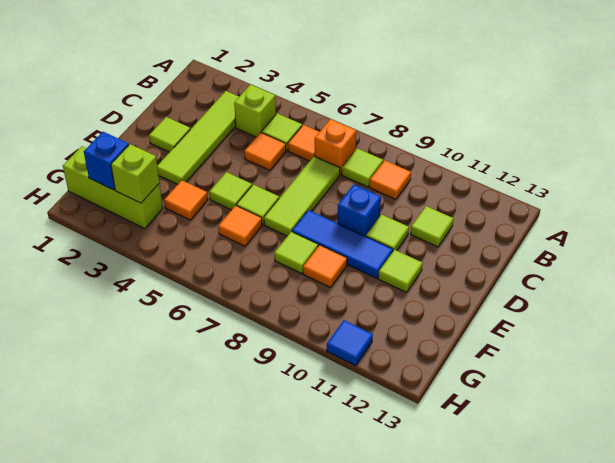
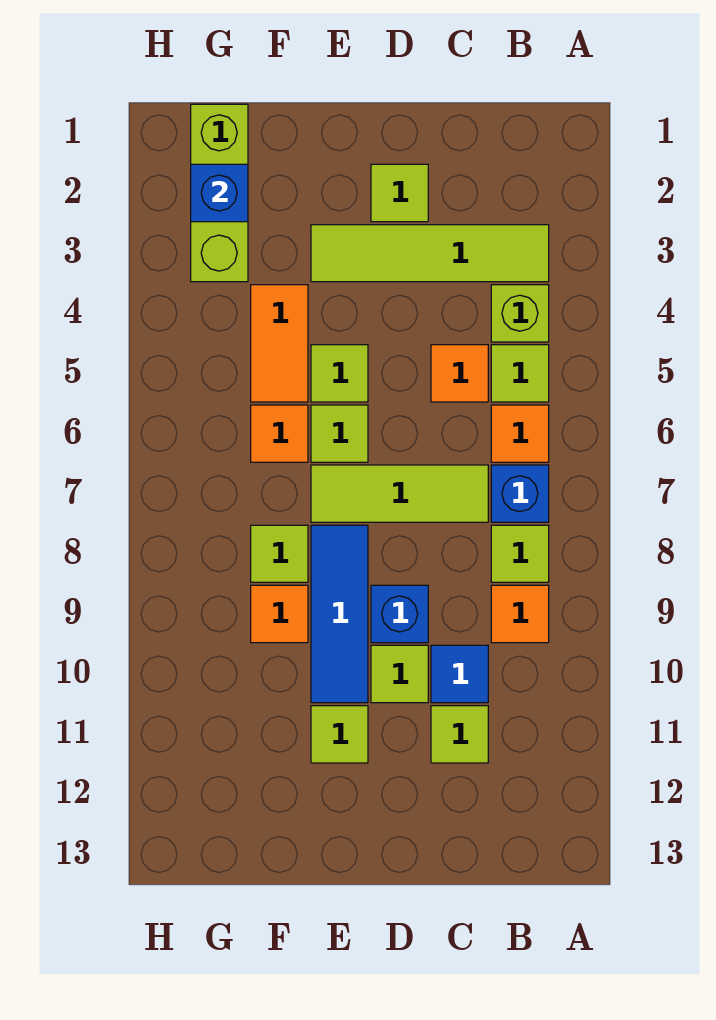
orange 1x1 brick [315,119,356,174] -> blue 1x1 brick [491,465,549,522]
orange 1x1 tile [164,180,208,220] -> orange 1x2 tile [251,285,308,402]
lime 1x1 brick [111,144,160,203] -> none
blue 1x1 tile [327,320,373,366] -> blue 1x1 tile moved to [431,645,488,703]

